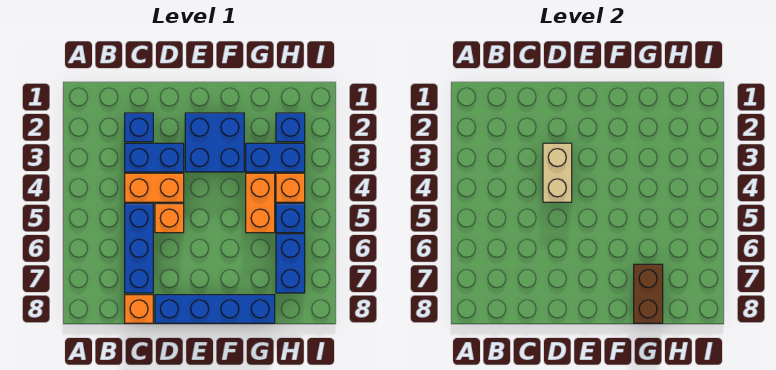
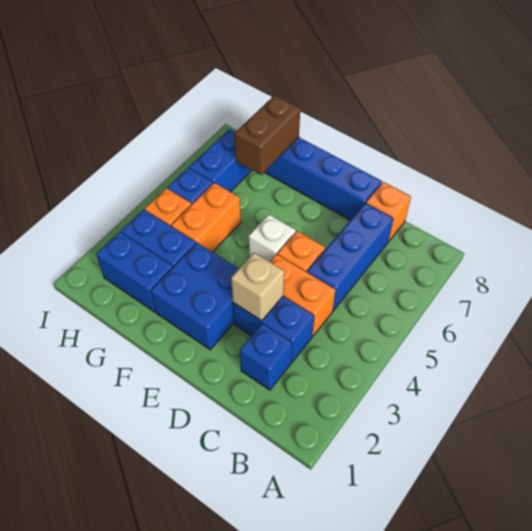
tan 1x2 brick [543,143,572,202] -> tan 1x1 brick [231,253,284,321]
none -> white 1x1 brick [249,214,296,262]
blue 1x1 brick [276,113,305,142] -> blue 1x2 brick [96,232,173,312]

